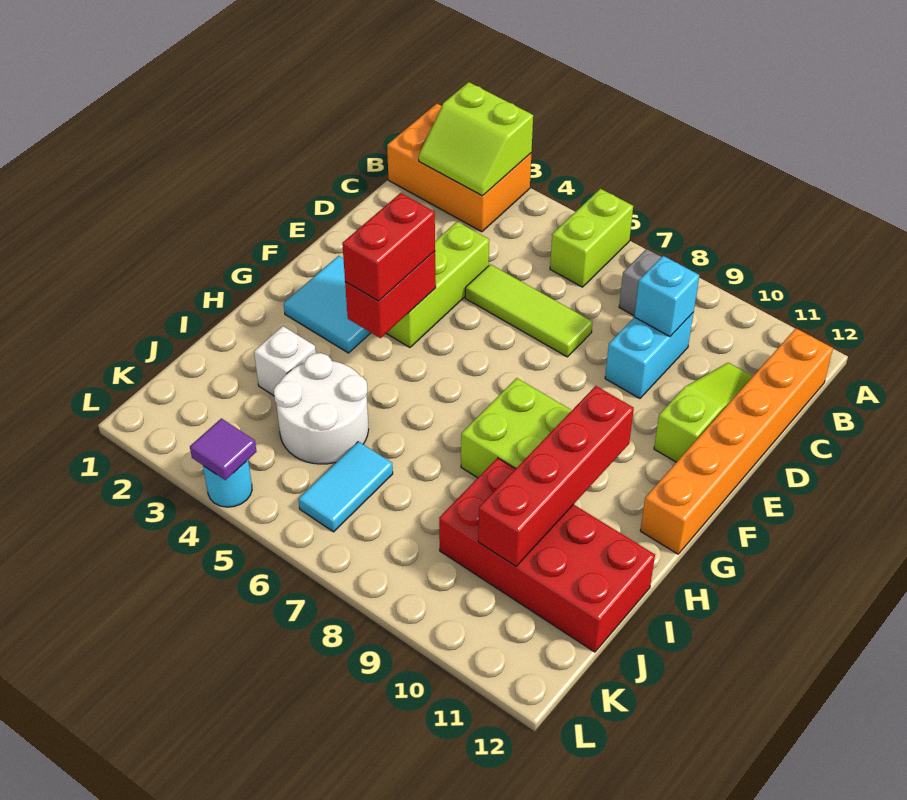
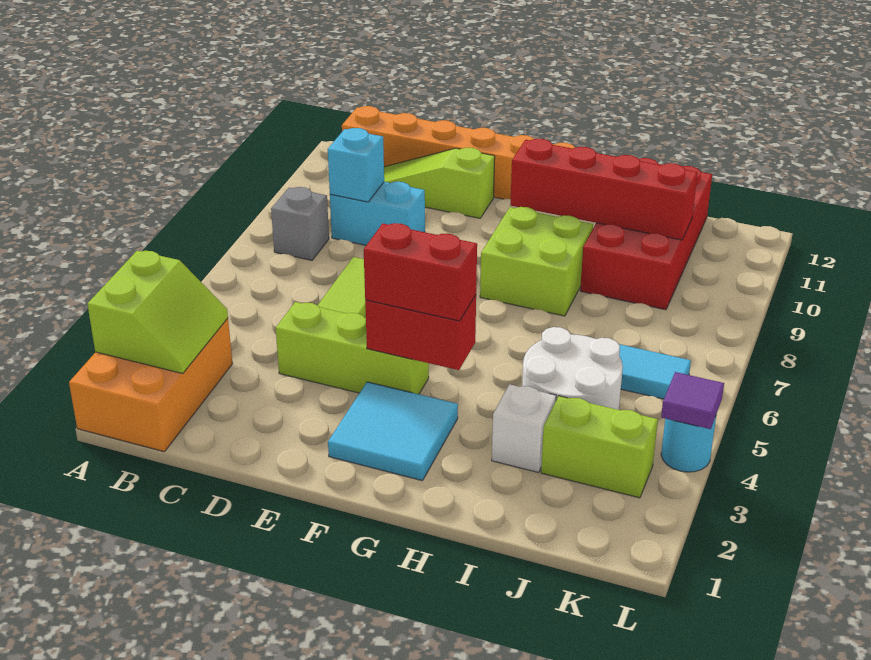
lime 1x2 brick [550,189,633,287] -> lime 1x2 brick moved to [541,396,658,498]

